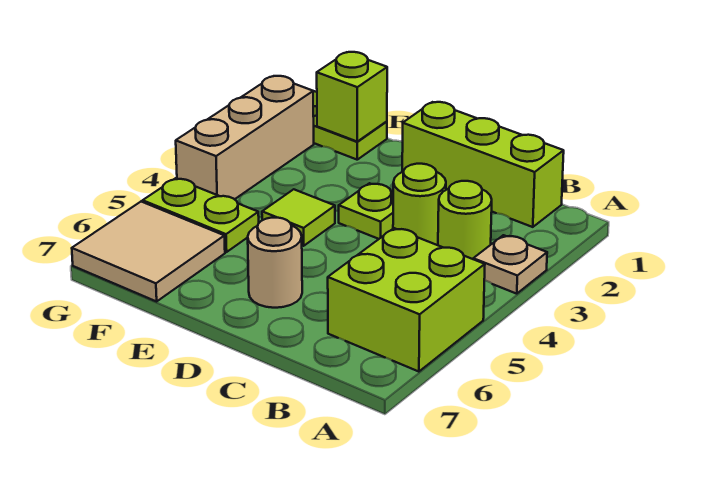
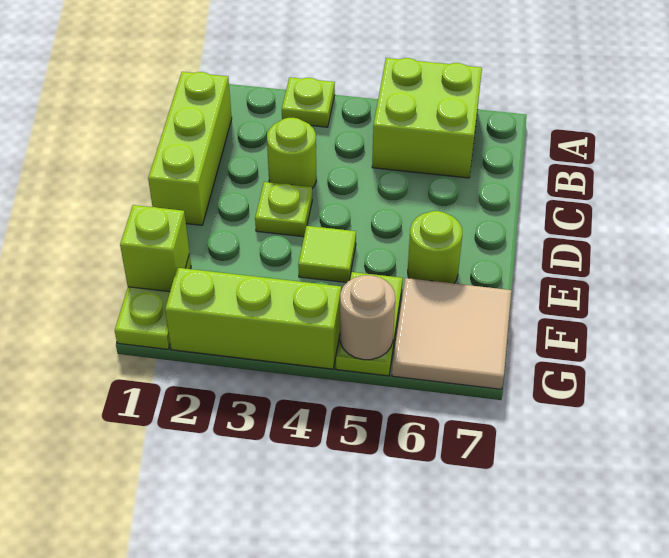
tan 1x1 plate [473,235,547,294] -> lime 1x1 plate [282,77,335,127]
lime 1x1 round brick [438,181,492,259] -> lime 1x1 round brick moved to [408,211,462,283]
tan 1x1 round brick [248,218,302,308] -> tan 1x1 round brick moved to [340,275,395,360]
tan 1x3 brick [176,76,314,199] -> lime 1x3 brick [165,268,341,369]

